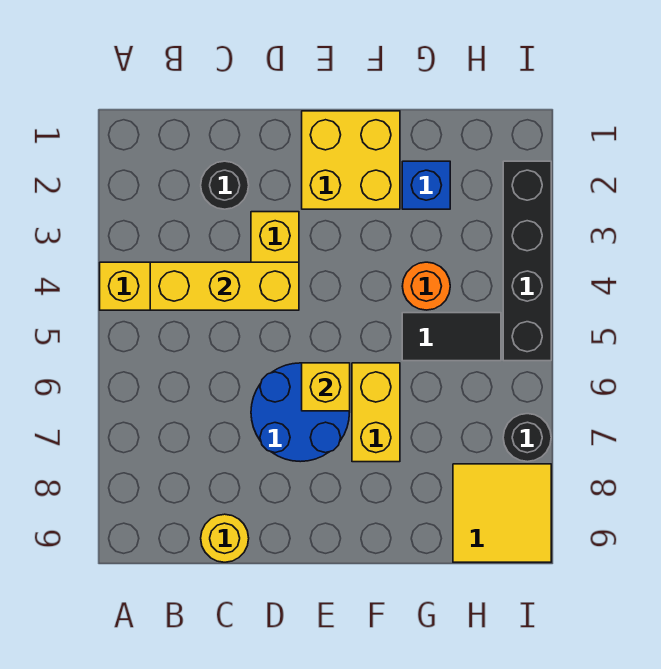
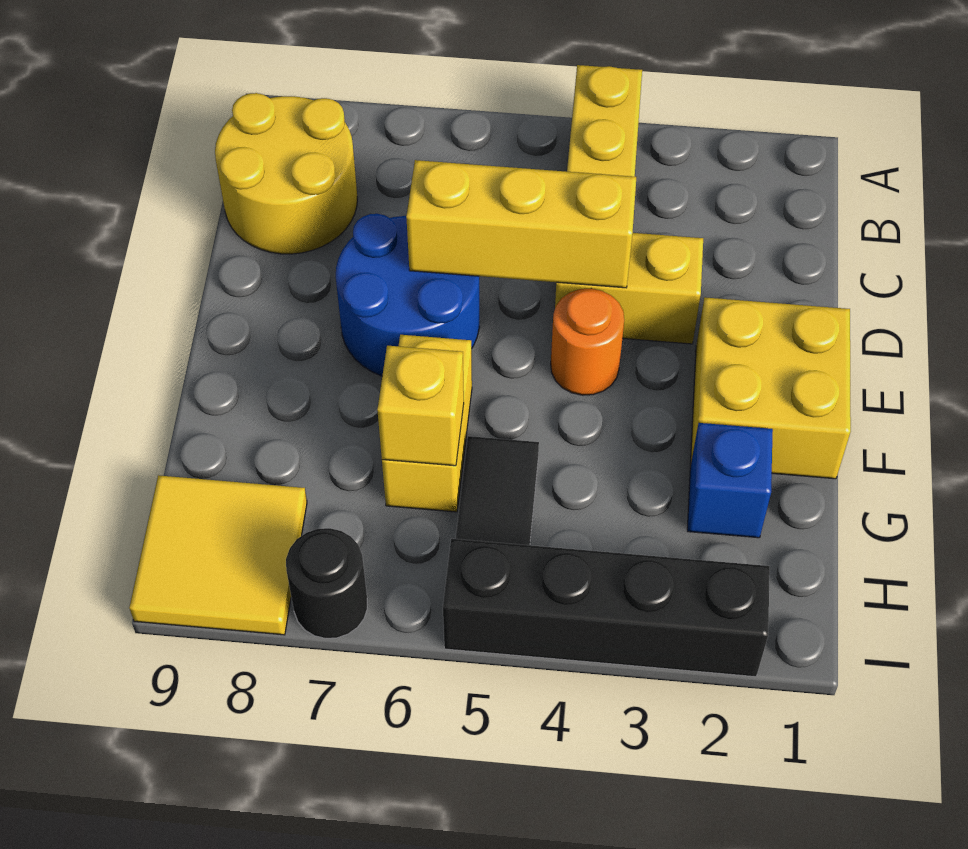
yellow 1x3 brick [150,262,299,310] -> yellow 1x3 brick turned to [406,160,636,288]
black 1x1 round brick [201,161,249,209] -> none
yellow 1x1 round brick [201,514,249,562] -> yellow 2x2 round brick [215,93,357,254]
yellow 1x1 brick [302,363,350,411] -> yellow 1x1 brick moved to [377,346,464,466]
yellow 1x2 brick [352,363,400,462] -> yellow 1x2 brick turned to [382,335,472,512]
orange 1x1 round brick [402,262,450,310] -> orange 1x1 round brick moved to [551,289,624,395]

